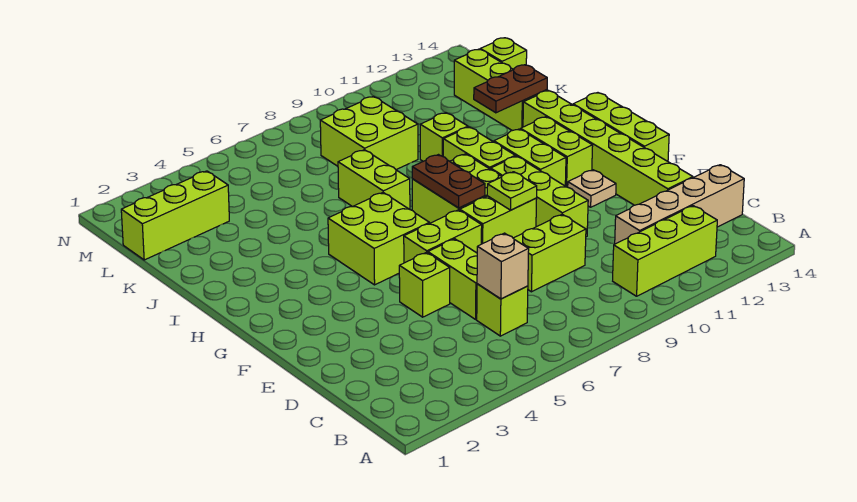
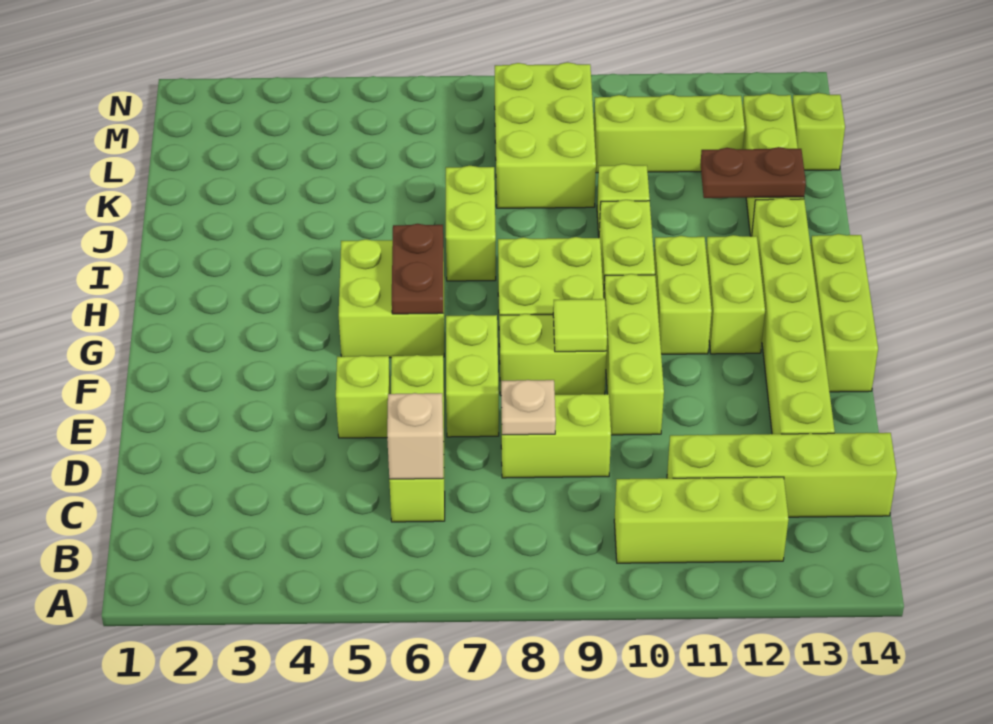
tan 1x4 brick [615,165,744,244] -> lime 1x4 brick [667,433,897,517]
lime 1x2 brick [404,210,482,263] -> lime 1x2 brick turned to [446,315,499,437]
lime 1x1 plate [487,172,537,210] -> lime 1x1 tile [553,299,607,352]
tan 1x1 plate [568,170,616,207] -> tan 1x1 plate moved to [501,380,556,435]
brown 1x2 plate [412,155,485,208] -> brown 1x2 plate moved to [392,224,443,314]
lime 2x2 brick [320,96,418,170] -> lime 2x3 brick [495,62,596,208]
lime 1x3 brick [121,171,229,260] -> lime 1x3 brick moved to [594,94,745,173]

